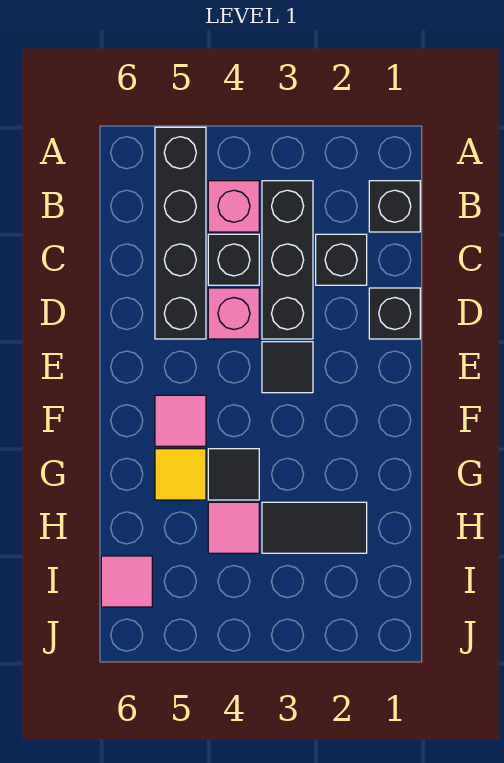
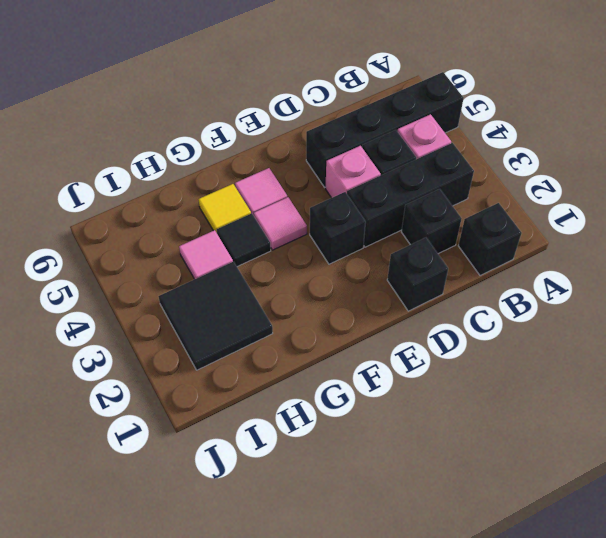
black 1x1 tile [262,342,313,393] -> black 1x1 brick [310,192,366,264]
black 1x2 tile [262,502,367,553] -> black 2x2 tile [158,262,273,370]
pink 1x1 tile [101,556,152,607] -> pink 1x1 tile moved to [254,197,307,250]

